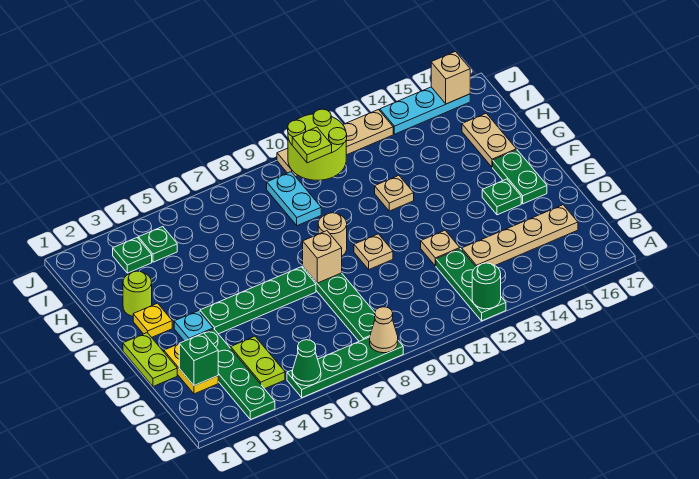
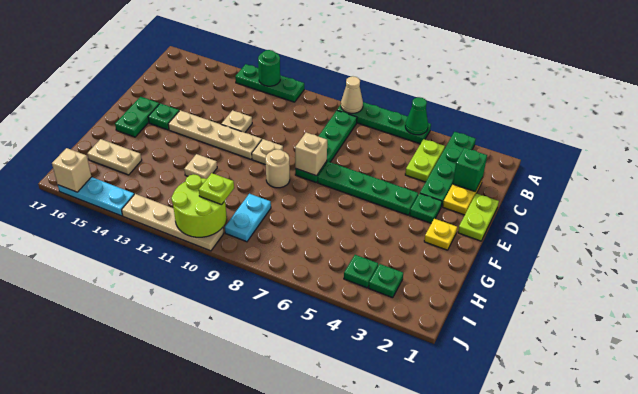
green 1x3 plate [436,249,506,321] -> green 1x3 plate turned to [235,64,304,102]
tan 1x4 plate [462,205,578,267] -> tan 1x4 plate moved to [168,110,262,159]
cyan 1x1 plate [174,311,213,341] -> green 1x1 plate [410,193,442,223]
lime 1x1 round brick [123,271,152,316] -> none
tan 1x2 plate [462,113,516,167] -> tan 1x2 plate turned to [87,139,142,175]

